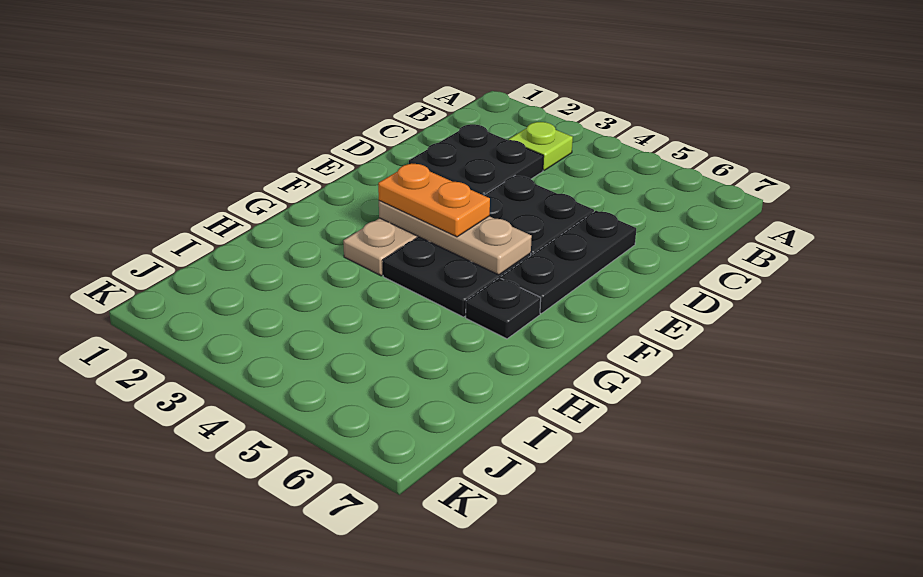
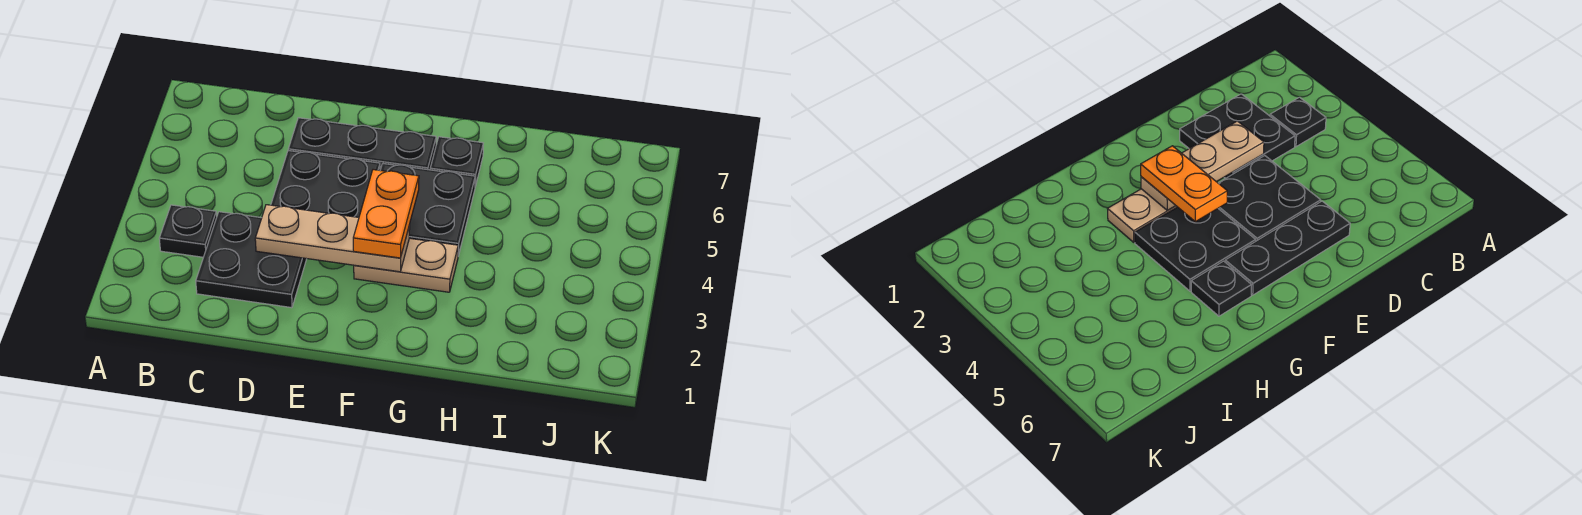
lime 1x1 plate [509,122,573,170] -> black 1x1 plate [159,205,217,257]
tan 1x3 plate [379,201,532,275] -> tan 1x3 plate turned to [255,205,410,272]

